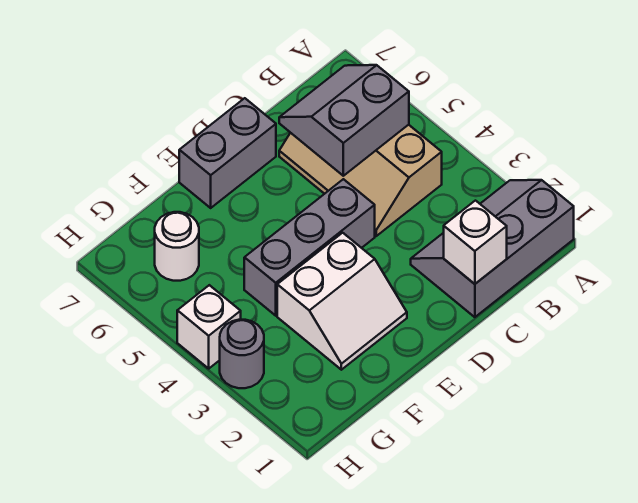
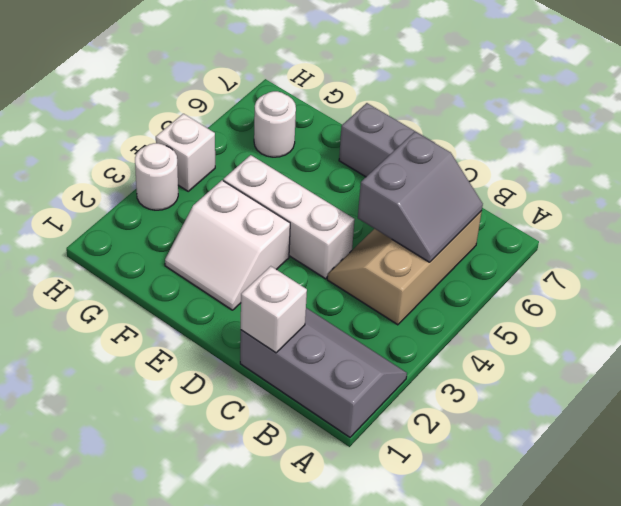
grey 2x2 slope [279,65,409,176] -> grey 2x2 slope turned to [358,132,483,262]
grey 1x3 brick [244,179,375,316] -> white 1x3 brick [223,155,355,279]
grey 1x1 round brick [220,320,264,388] -> white 1x1 round brick [135,143,178,210]

